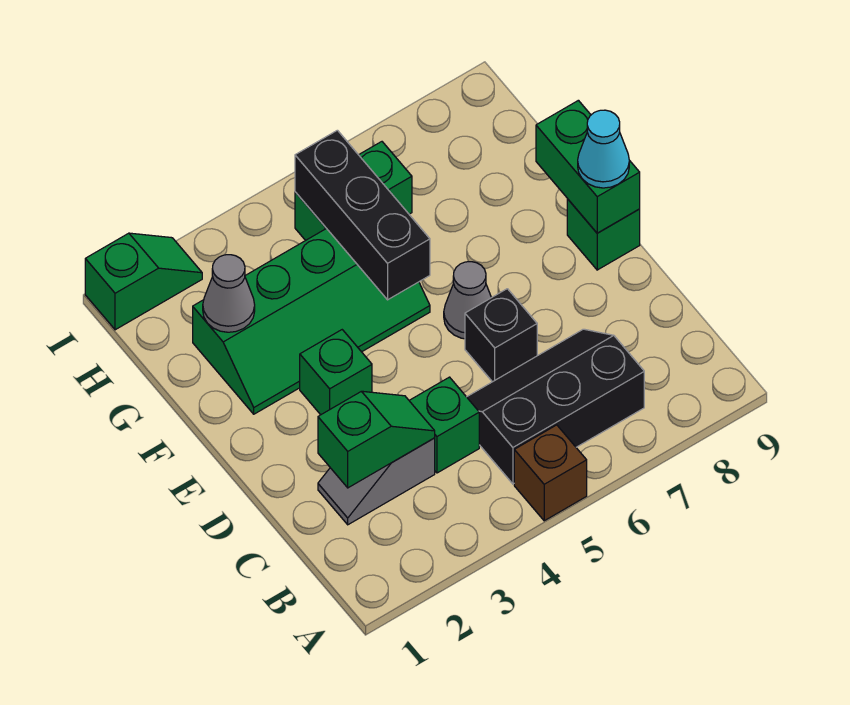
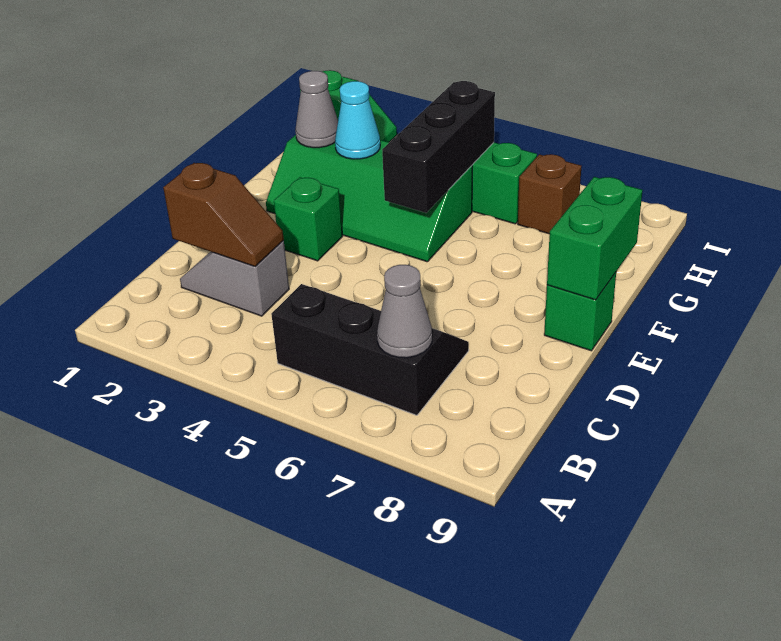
brown 1x1 brick [514,425,587,521] -> brown 1x1 brick moved to [518,154,581,234]
green 1x2 slope [318,391,435,488] -> brown 1x2 slope [163,163,284,267]
green 1x1 brick [409,377,479,473] -> none
black 1x1 brick [465,289,537,382] -> none
grey 1x1 cone [444,262,491,339] -> grey 1x1 cone moved to [377,265,432,358]
cyan 1x1 cone [578,110,629,188] -> cyan 1x1 cone moved to [335,81,380,159]

